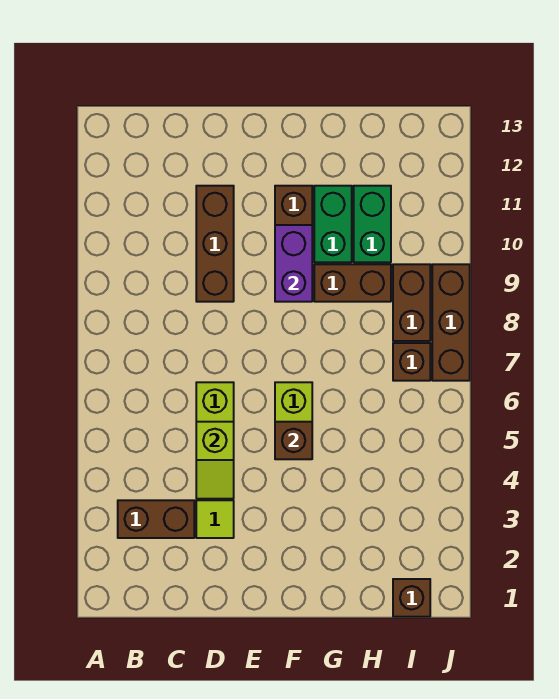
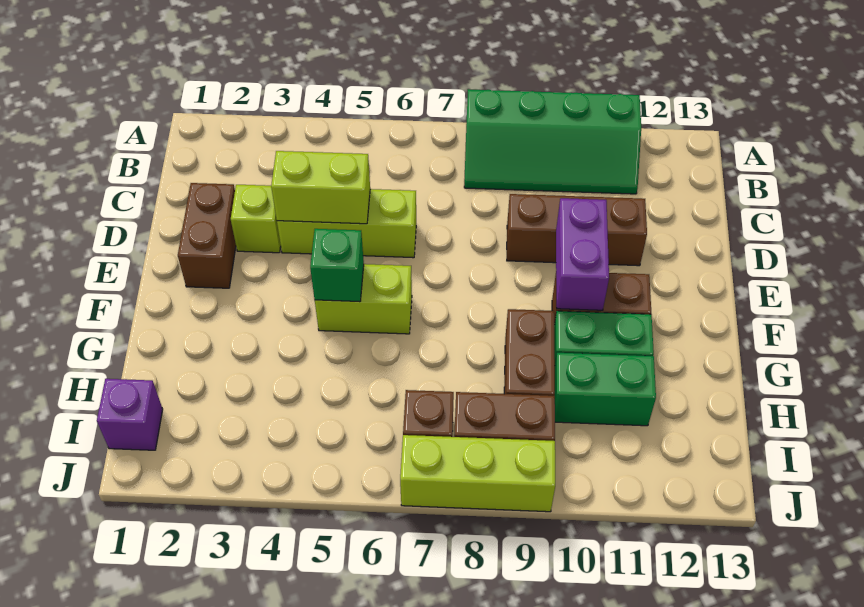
none -> green 2x4 slope [464,89,641,194]
brown 1x2 brick [118,500,194,538] -> brown 1x2 brick moved to [178,183,236,288]
lime 1x1 tile [196,500,234,538] -> lime 1x1 brick [231,185,281,253]
lime 1x2 slope [196,422,234,499] -> lime 1x2 brick [271,151,370,224]
brown 1x1 brick [275,422,312,459] -> green 1x1 brick [310,229,364,302]
purple 1x2 brick [275,225,312,302] -> purple 1x2 brick turned to [556,198,609,310]
brown 1x1 brick [393,579,430,617] -> purple 1x1 brick [97,379,163,450]
brown 1x3 brick [432,264,470,381] -> lime 1x3 brick [400,435,555,512]

